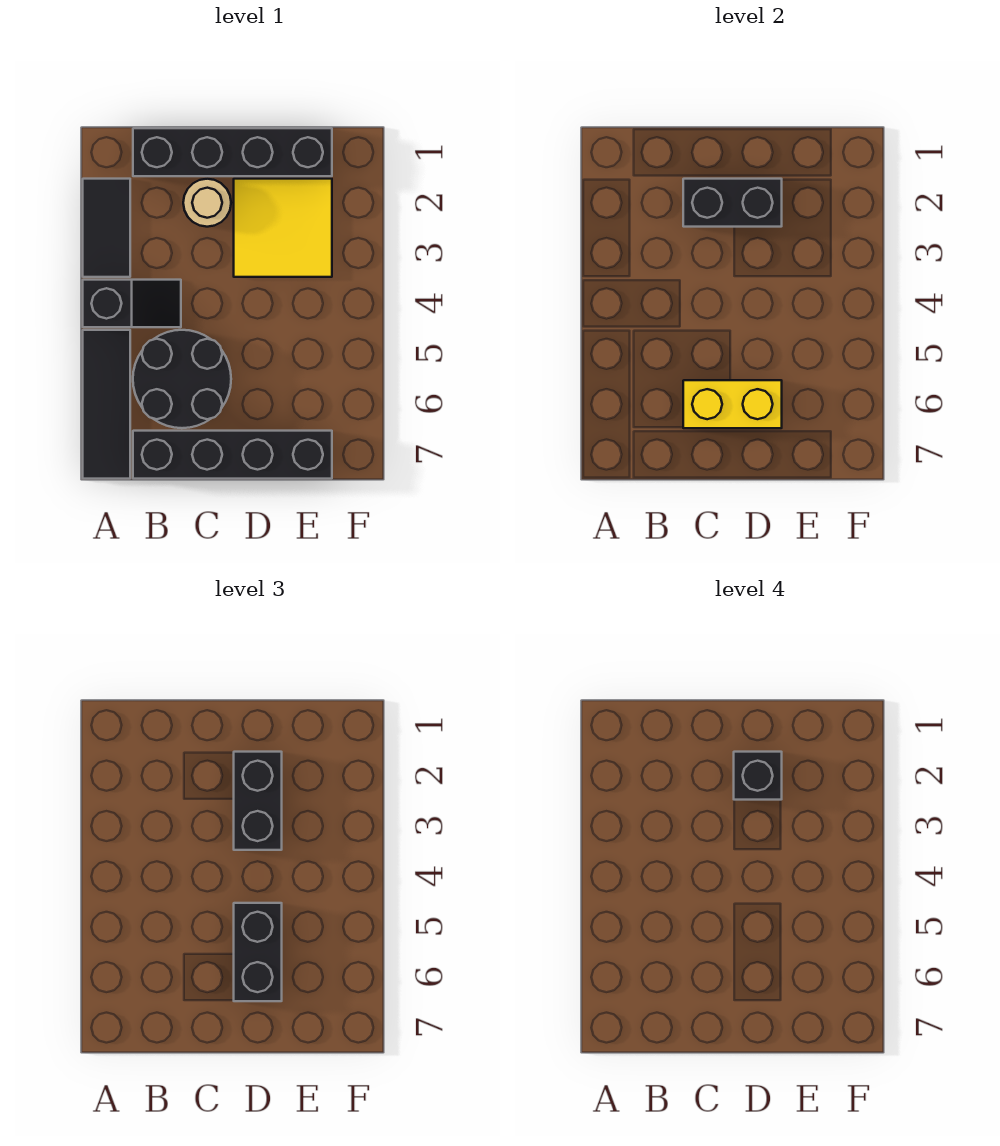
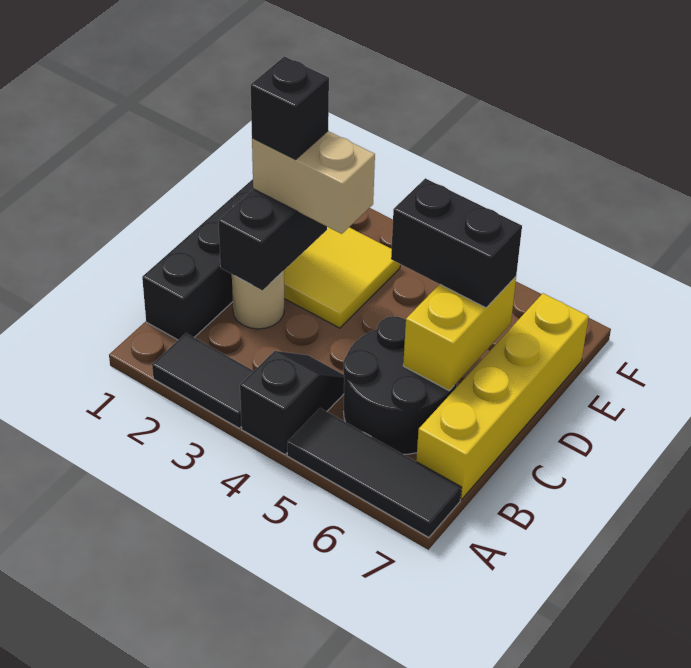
black 1x4 brick [133,431,332,479] -> yellow 1x4 brick [416,293,589,499]
black 1x2 brick [234,752,282,850] -> tan 1x2 brick [252,131,375,234]

